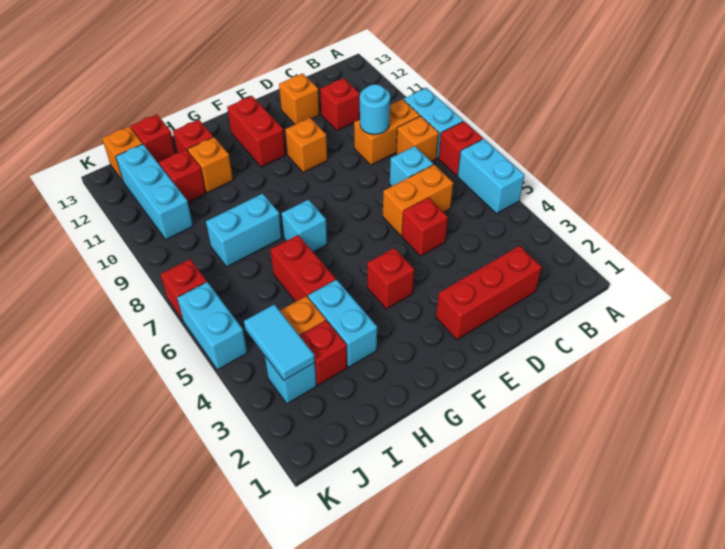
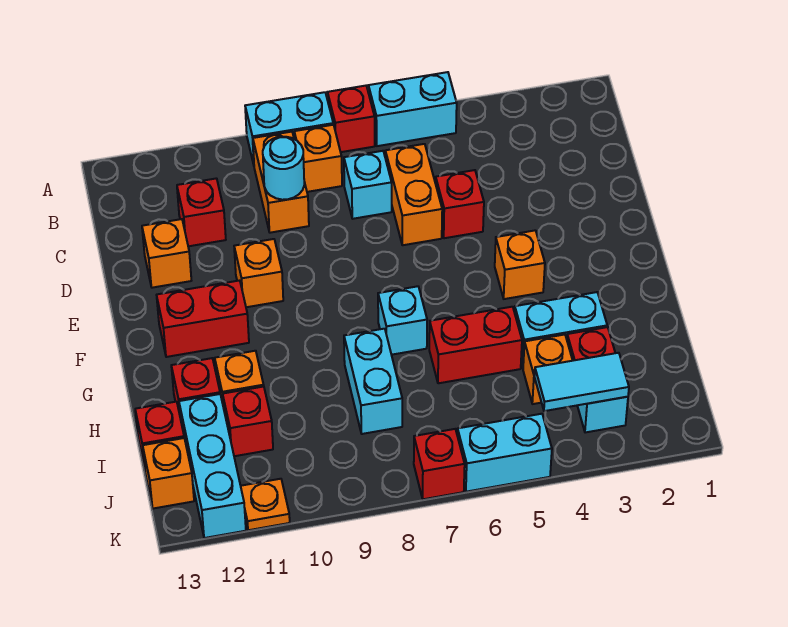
red 1x3 brick [436,246,542,340] -> none
red 1x1 brick [367,248,414,309] -> orange 1x1 brick [495,230,545,299]
cyan 1x3 brick [116,144,193,240] -> cyan 1x3 brick turned to [179,394,246,538]
none -> orange 1x1 plate [241,479,290,530]

